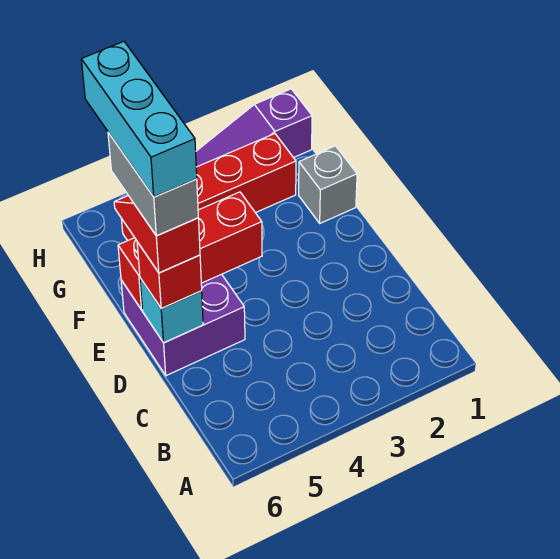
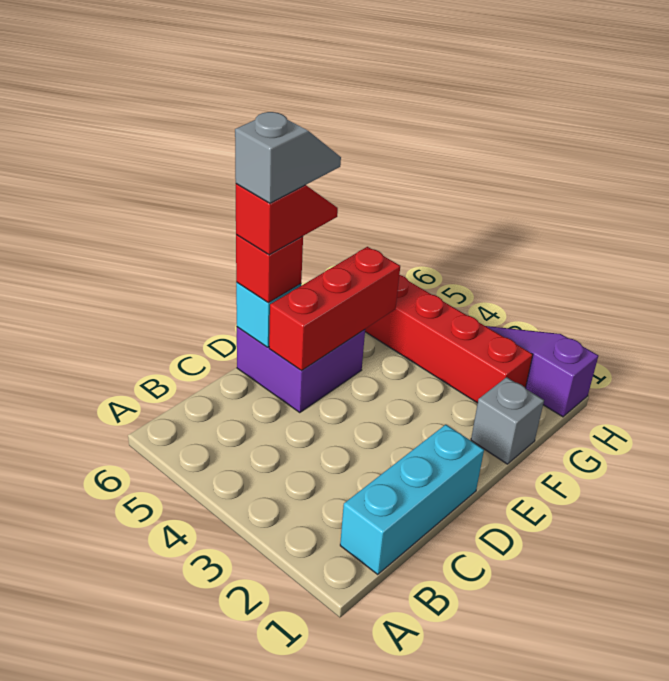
grey 1x2 brick [108,133,198,236] -> grey 1x2 slope [235,112,341,203]
cyan 1x3 brick [81,42,197,197] -> cyan 1x3 brick moved to [340,425,484,575]
red 1x3 brick [118,192,262,310] -> red 1x3 brick turned to [269,247,400,370]

